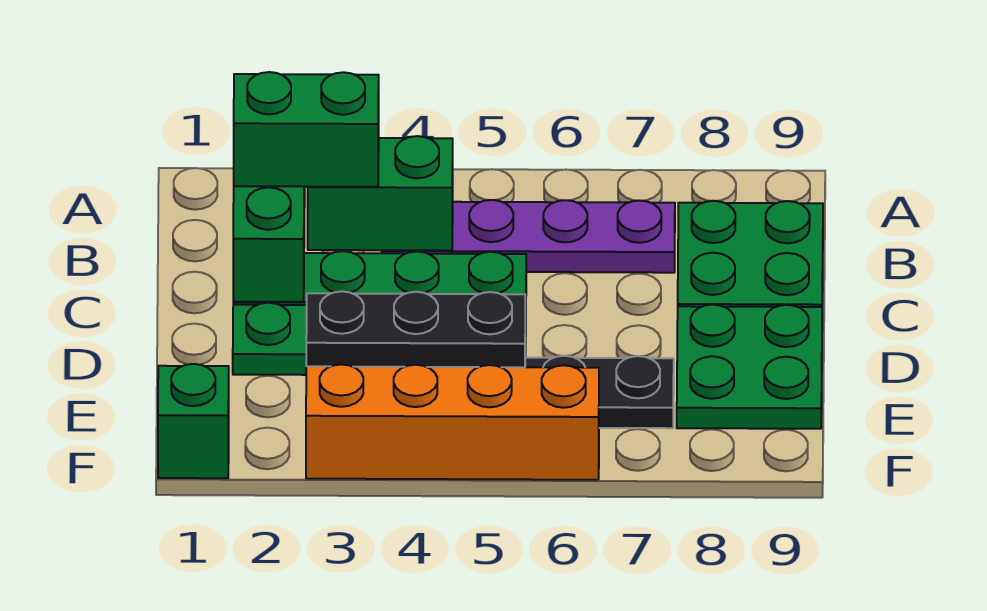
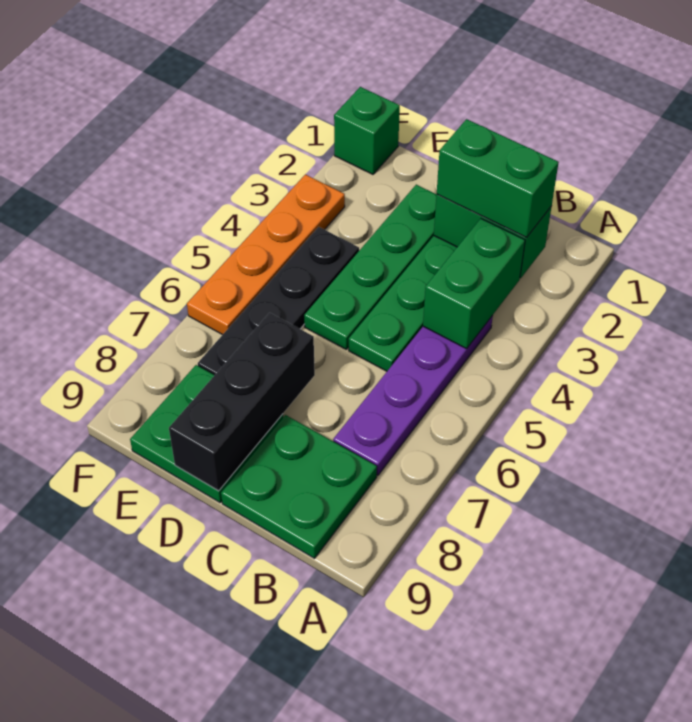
green 1x2 brick [234,72,379,187] -> green 1x2 brick turned to [437,119,559,238]
black 1x3 brick [306,291,526,367] -> black 1x3 brick moved to [169,313,315,491]
orange 1x4 brick [306,364,599,480] -> orange 1x4 plate [187,175,345,335]

